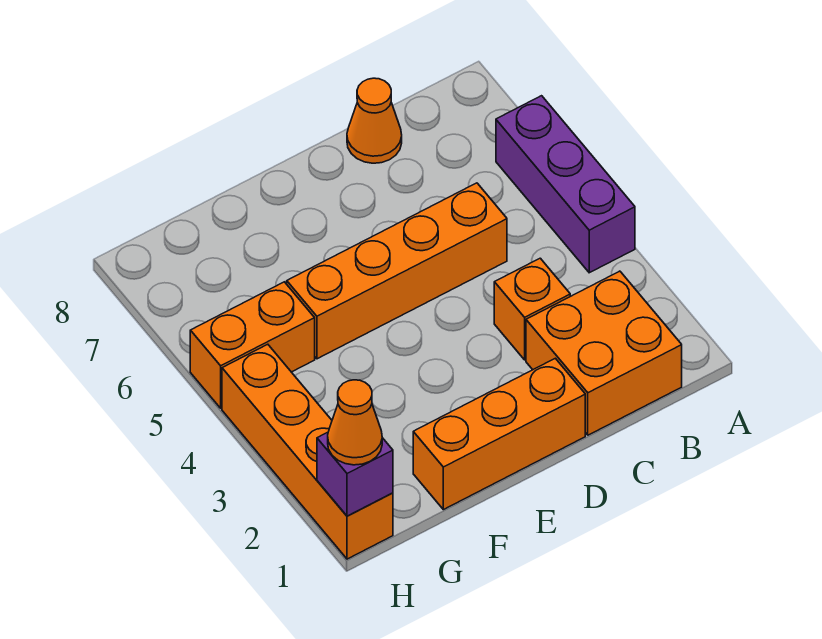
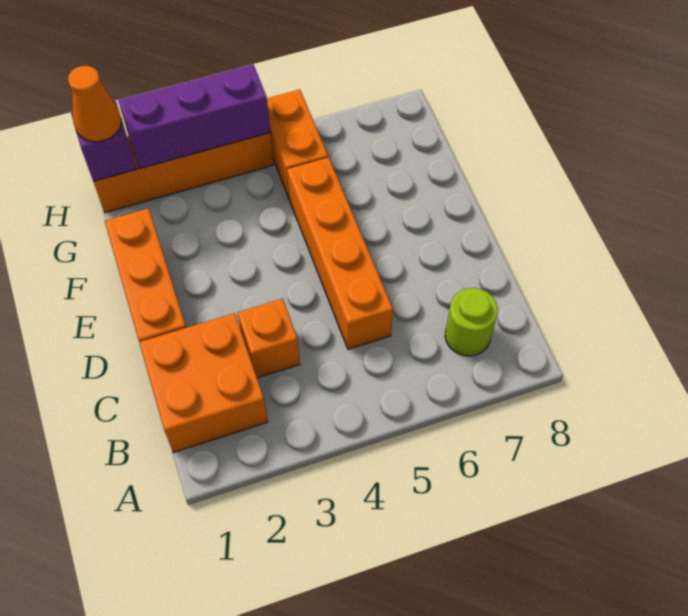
purple 1x3 brick [496,96,635,273] -> purple 1x3 brick moved to [118,64,270,169]
none -> lime 1x1 round brick [445,288,498,356]
orange 1x1 cone [347,78,402,163] -> none

